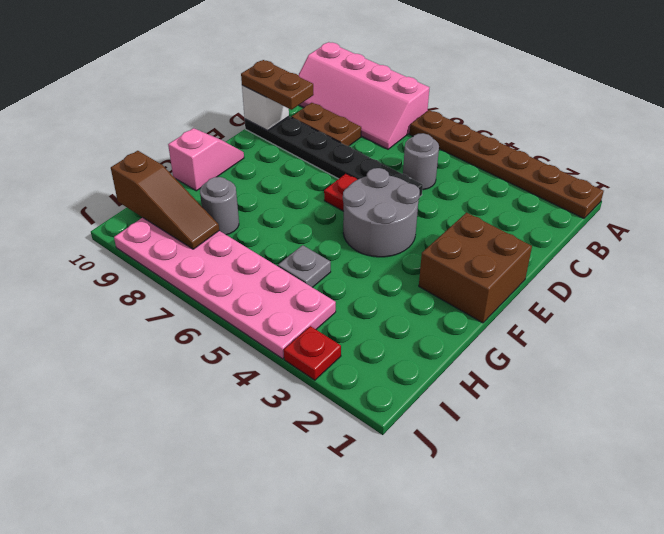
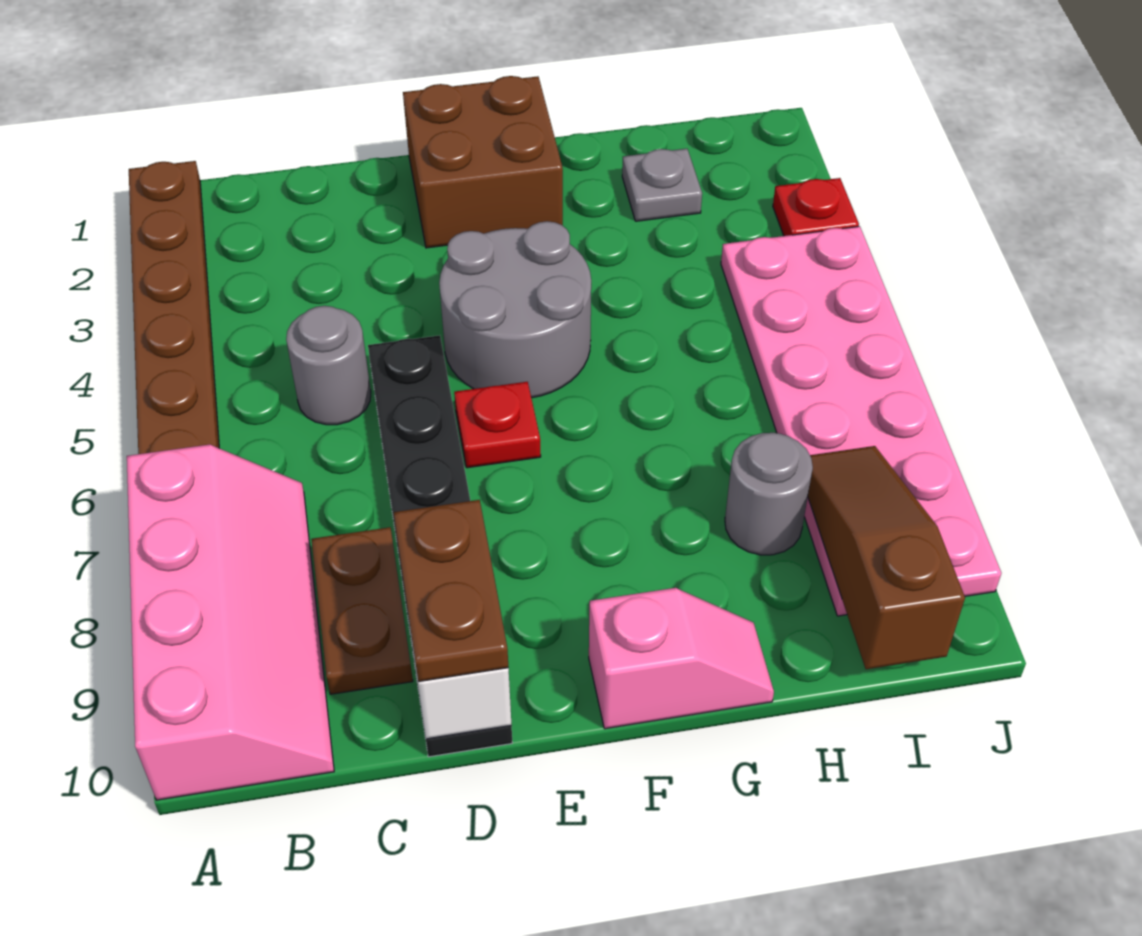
pink 1x2 slope [168,128,244,191] -> pink 1x2 slope turned to [589,588,774,729]
grey 1x1 plate [278,245,331,287] -> grey 1x1 plate moved to [622,149,702,221]

